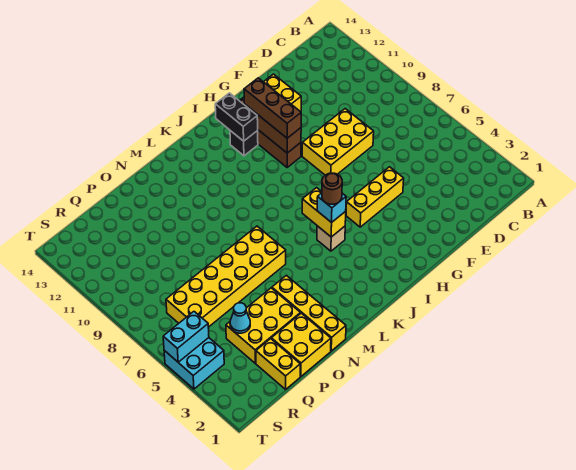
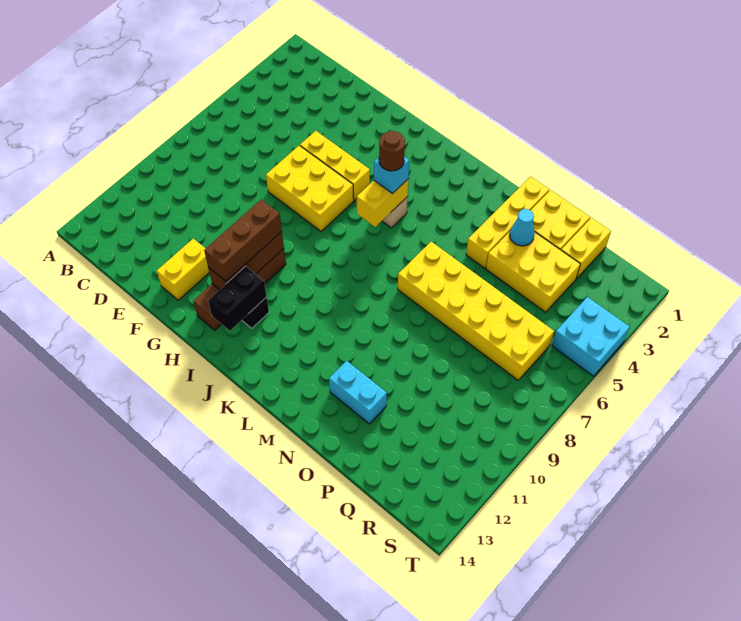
yellow 2x3 brick [302,109,374,175] -> yellow 2x3 brick moved to [266,146,354,231]
cyan 1x1 cone [230,303,250,333] -> cyan 1x1 cone moved to [510,209,535,246]
cyan 1x2 brick [163,312,209,362] -> cyan 1x2 brick moved to [329,361,387,424]

